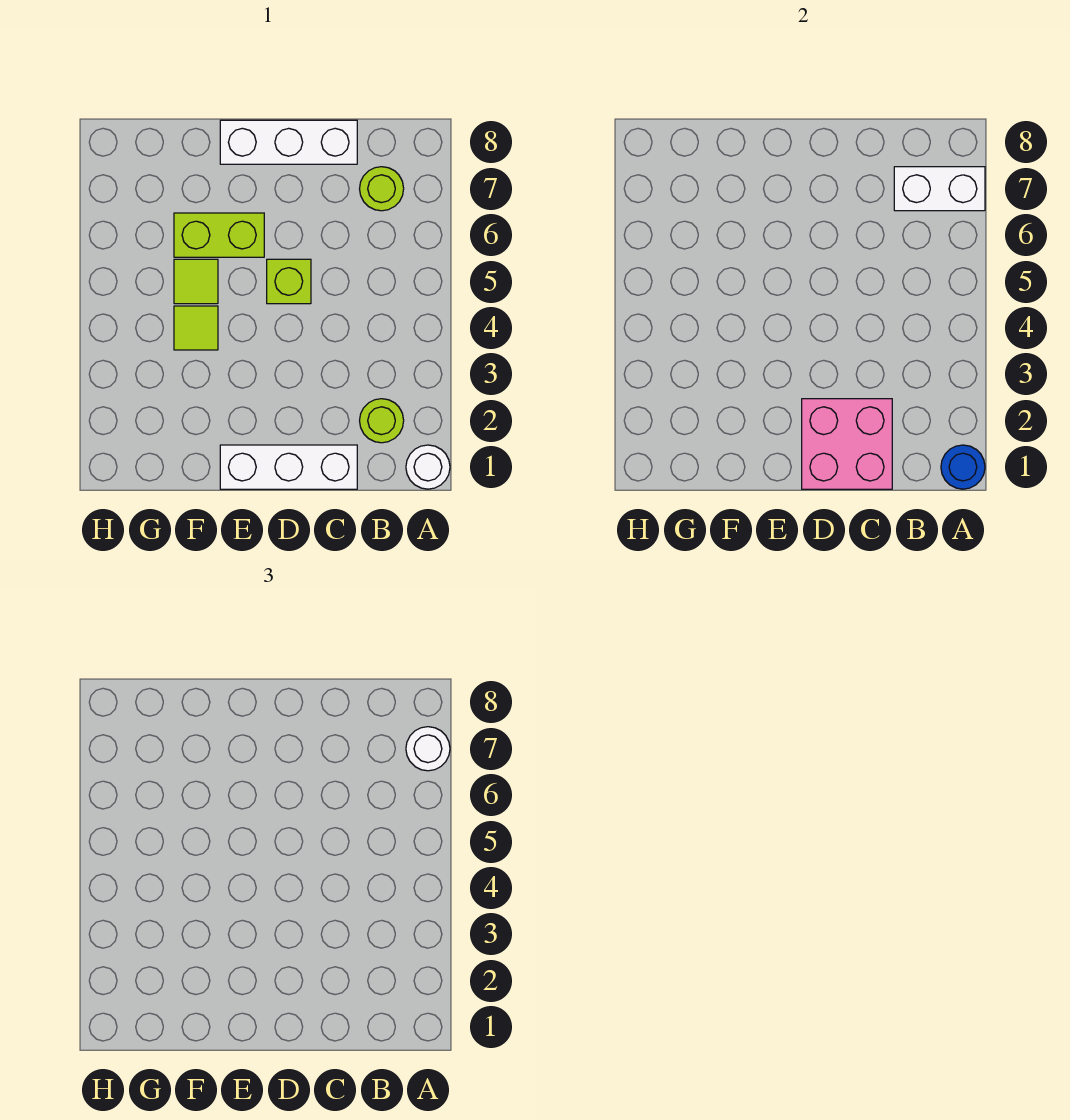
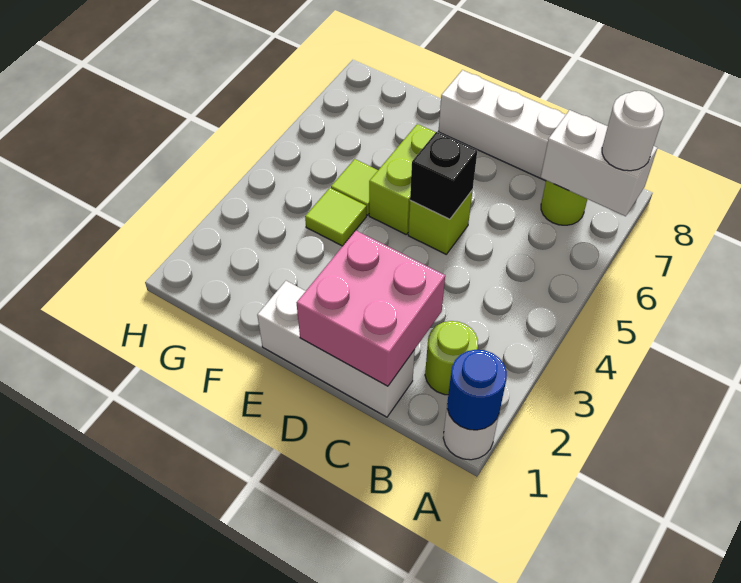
none -> black 1x1 brick [410,132,477,219]
lime 1x2 brick [174,213,264,257] -> lime 1x2 brick turned to [369,124,436,234]

